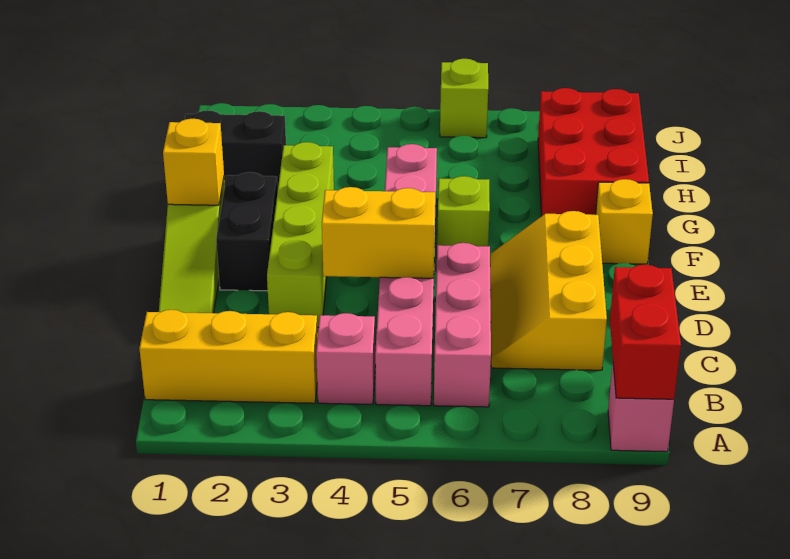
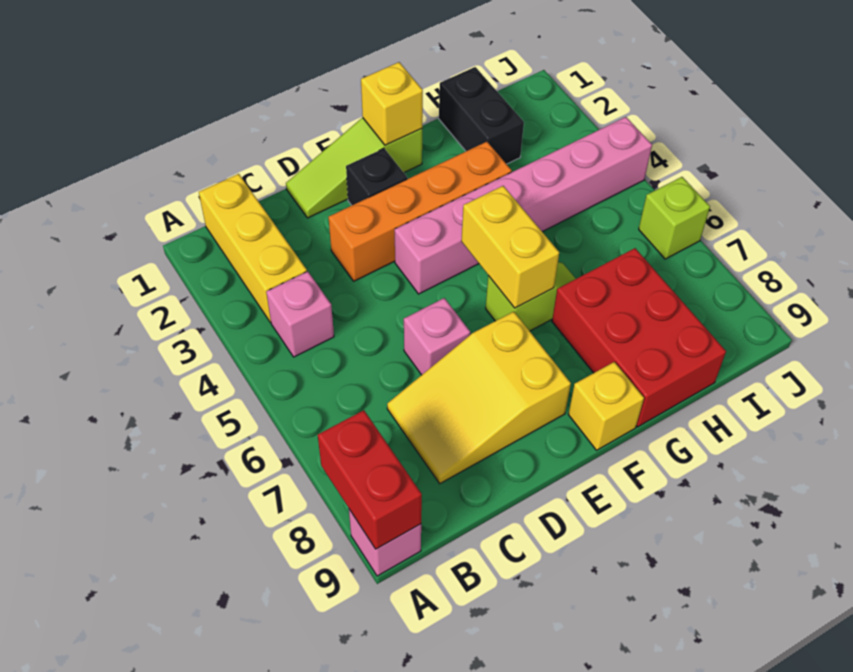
red 1x2 brick [610,265,681,399] -> red 1x2 brick turned to [318,410,422,549]
pink 1x6 brick [375,144,437,406] -> pink 1x6 brick moved to [395,117,652,294]
pink 1x3 brick [434,243,491,407] -> pink 1x1 brick [404,298,470,375]
yellow 2x3 slope [490,211,607,370] -> yellow 2x3 slope turned to [387,312,571,483]
lime 1x4 brick [267,142,334,327] -> orange 1x4 brick [329,142,512,281]
yellow 1x2 brick [322,187,435,278] -> yellow 1x2 brick moved to [461,186,559,308]
black 1x2 brick [216,172,278,291] -> black 1x1 brick [346,148,407,205]
red 2x3 brick [538,88,649,216] -> red 2x3 brick turned to [552,248,726,427]

